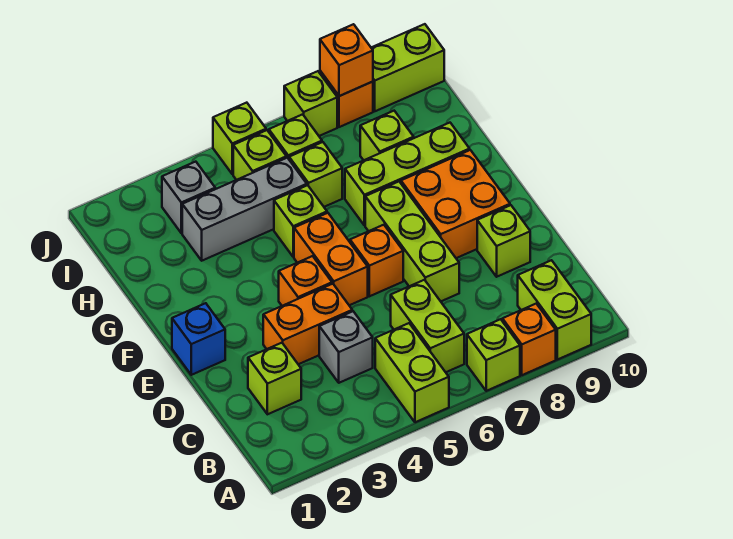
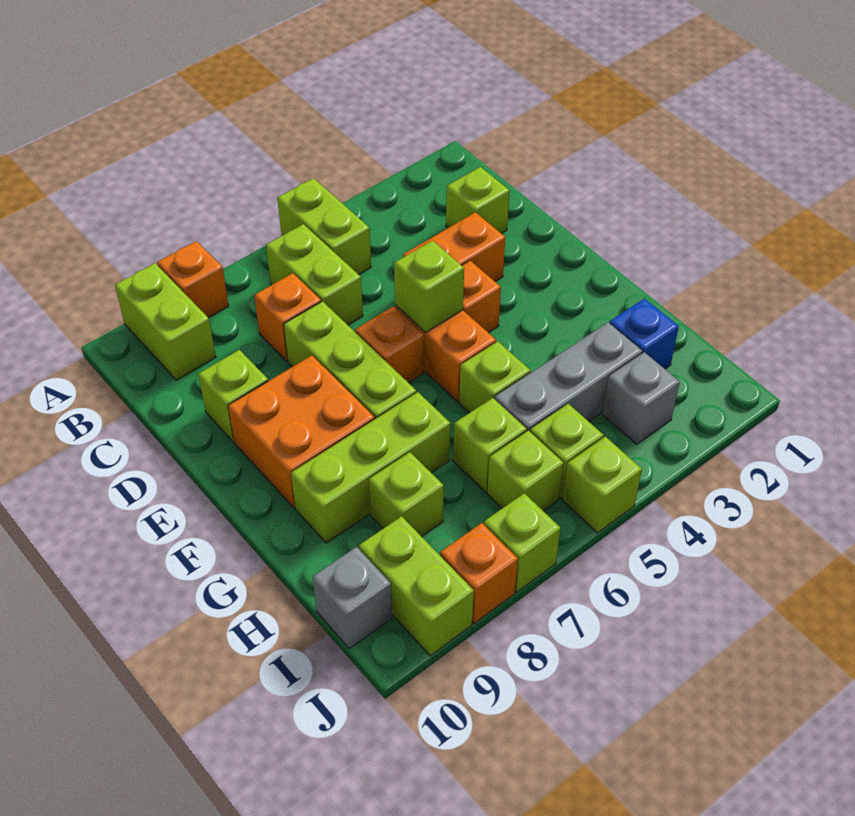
lime 1x1 brick [467,319,520,391] -> lime 1x1 brick moved to [394,241,464,333]
grey 1x1 brick [319,311,373,383] -> grey 1x1 brick moved to [312,547,392,649]
blue 1x1 brick [172,303,225,375] -> blue 1x1 brick moved to [610,299,679,369]
orange 1x1 brick [320,24,373,96] -> orange 1x1 brick moved to [254,273,321,361]
lime 1x2 brick [371,24,444,111] -> lime 1x2 brick turned to [359,516,474,656]

